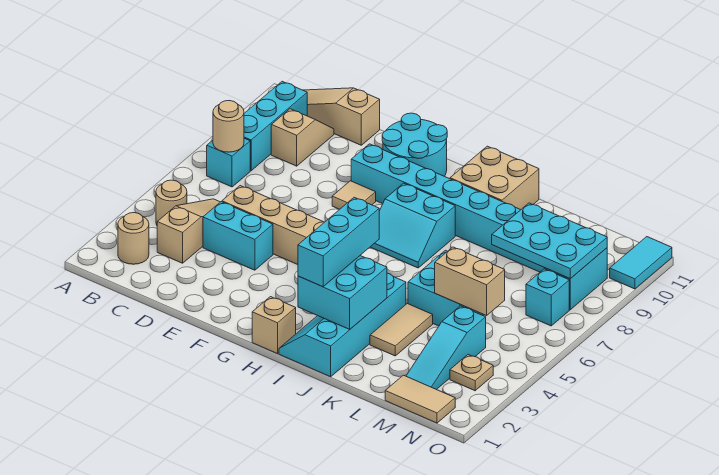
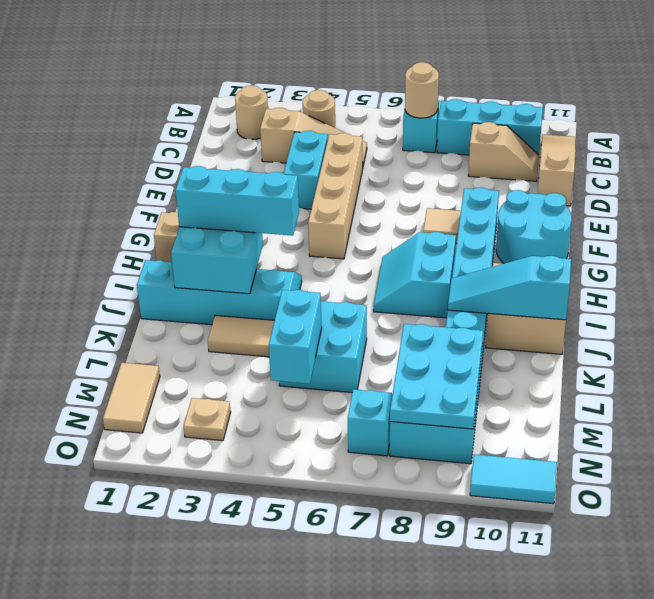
tan 1x2 brick [435,247,505,316] -> cyan 1x2 brick [269,290,322,384]
cyan 1x3 slope [406,306,486,390] -> cyan 1x3 slope moved to [448,256,571,320]

